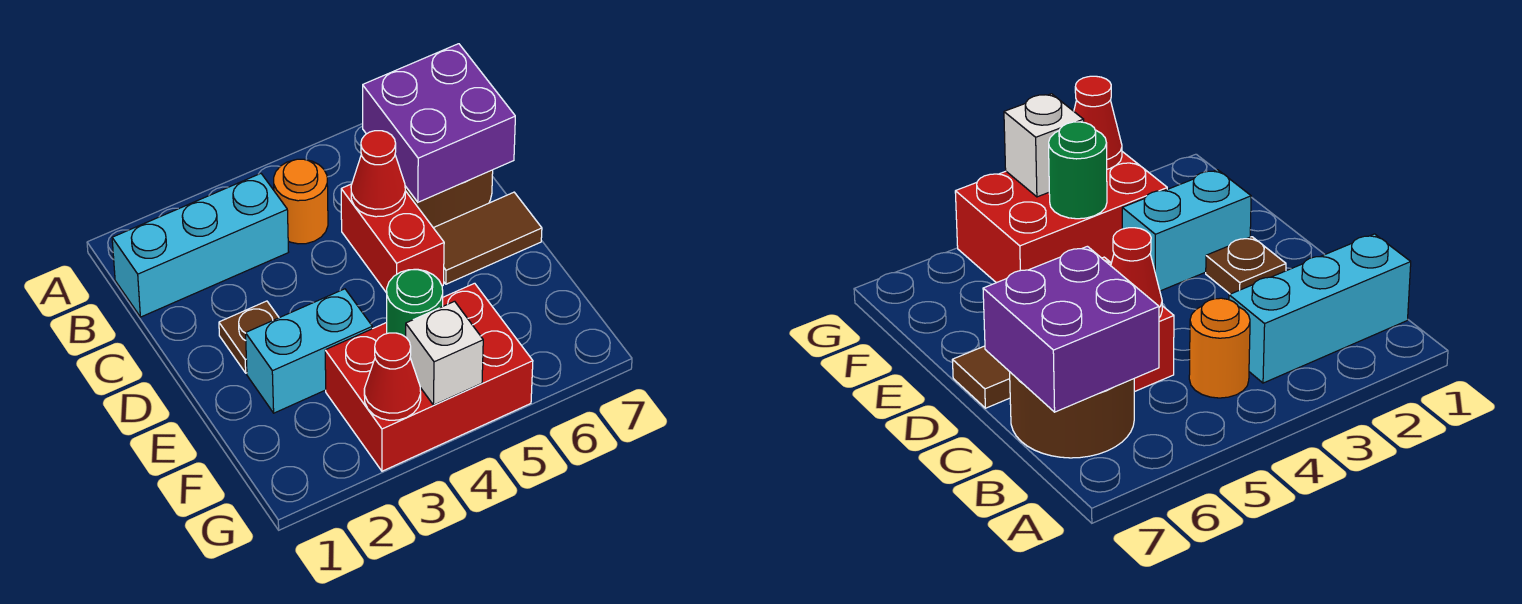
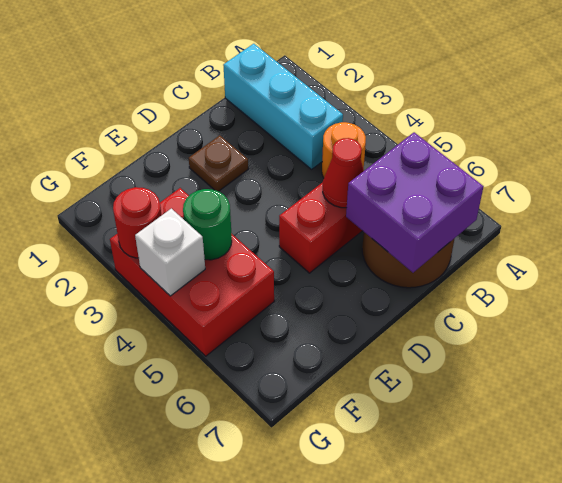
brown 1x2 tile [434,192,542,284] -> none
cyan 1x2 brick [246,289,372,413] -> none
red 1x1 cone [364,333,421,420] -> red 1x1 round brick [113,187,162,258]

